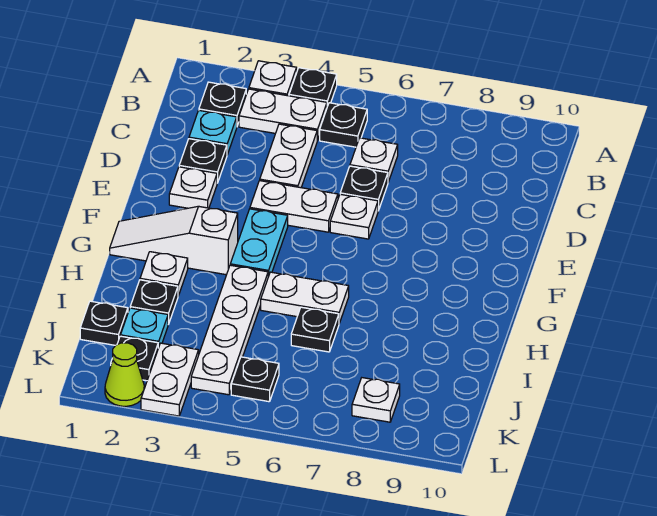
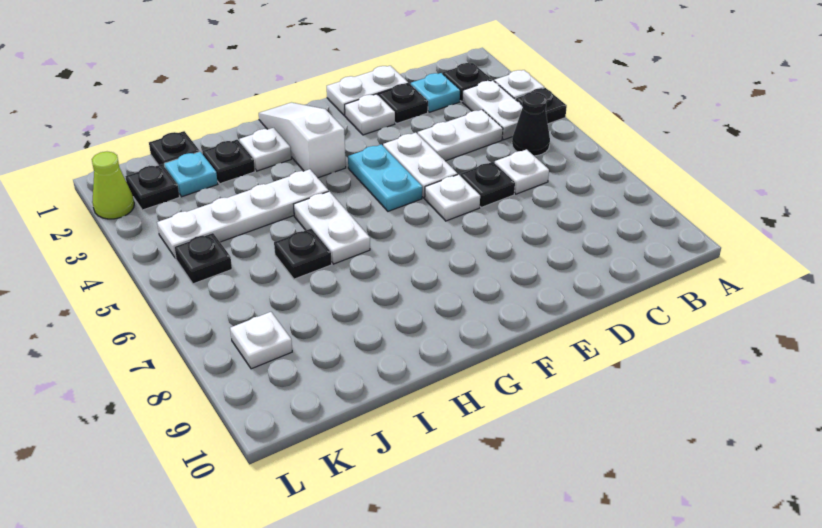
black 1x1 plate [320,103,367,147] -> black 1x1 cone [512,92,550,156]
cyan 1x2 plate [230,209,288,277] -> cyan 1x2 plate turned to [348,144,422,211]
white 1x2 plate [141,343,199,416] -> white 1x2 plate moved to [327,66,408,116]

